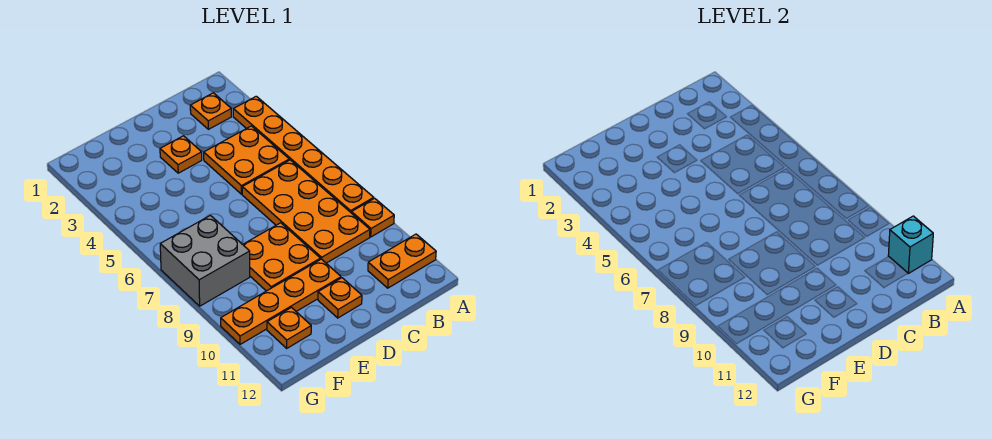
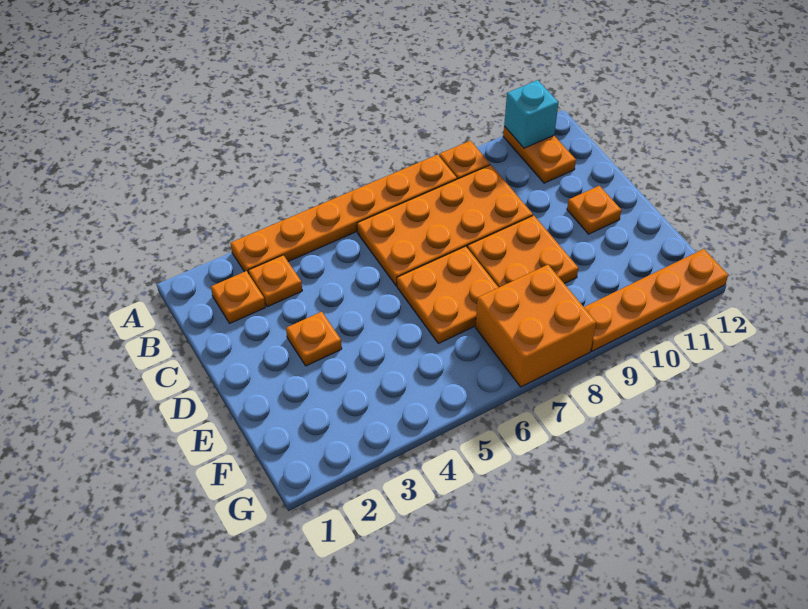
orange 2x2 plate [204,126,289,194] -> orange 2x2 plate moved to [397,246,499,344]
orange 1x4 plate [221,259,341,344] -> orange 1x4 plate turned to [584,249,728,351]
grey 2x2 brick [160,215,250,306] -> orange 2x2 brick [476,265,596,387]
orange 1x1 plate [267,308,311,348] -> orange 1x1 plate moved to [248,255,302,307]

